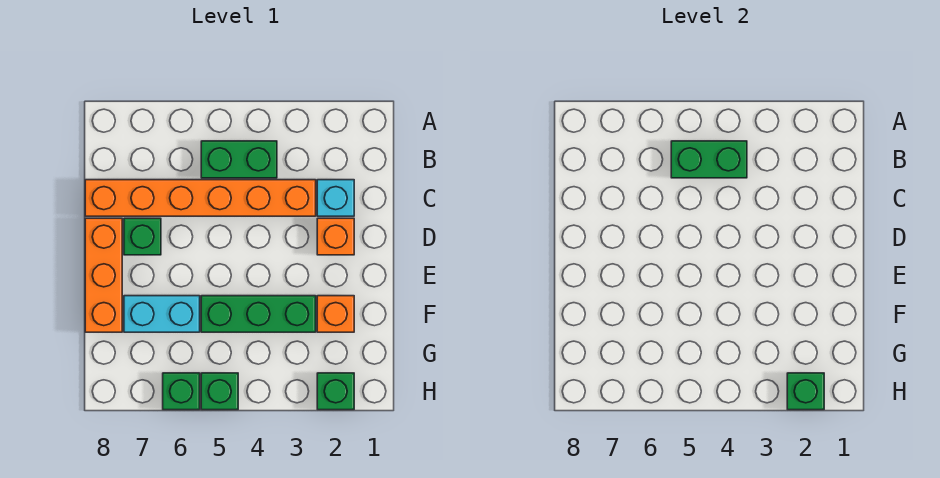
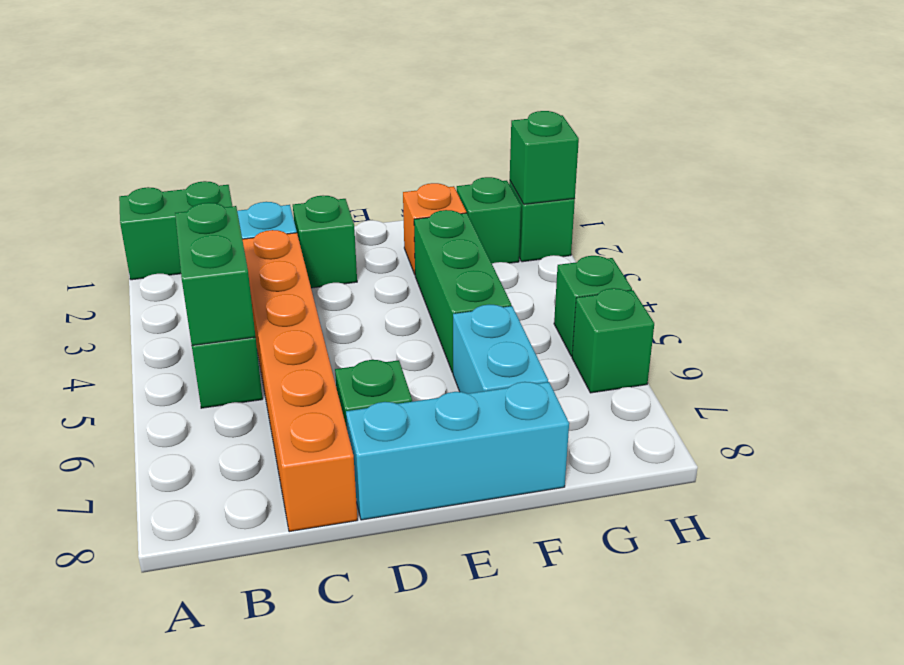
none -> green 1x2 brick [119,181,232,280]
orange 1x1 brick [317,218,354,255] -> green 1x1 brick [293,196,357,288]
orange 1x3 brick [85,218,122,332] -> cyan 1x3 brick [346,382,569,520]
none -> green 1x1 brick [457,177,521,263]

